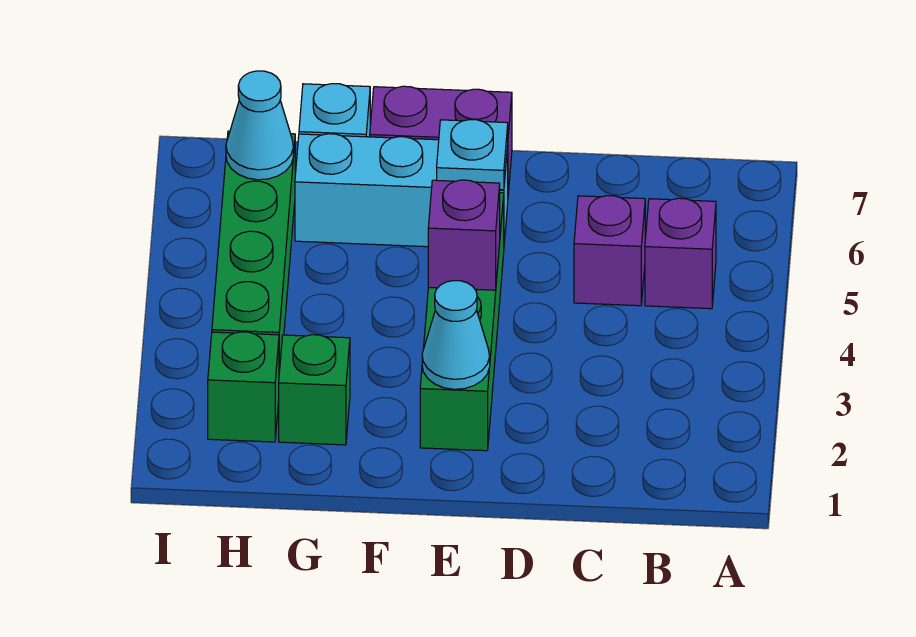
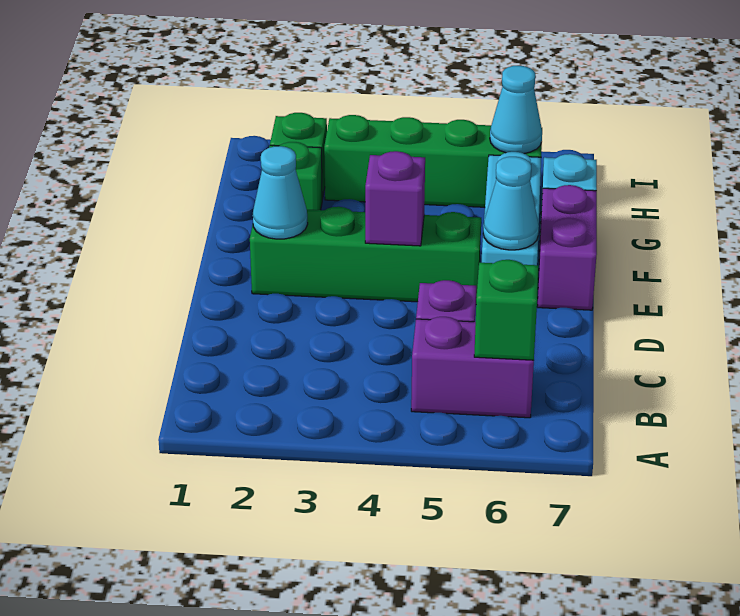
purple 1x1 brick [645,198,716,309] -> purple 1x2 brick [411,317,534,418]
none -> green 1x1 brick [474,260,538,360]
cyan 1x1 plate [437,120,508,190] -> cyan 1x1 cone [483,157,539,250]

